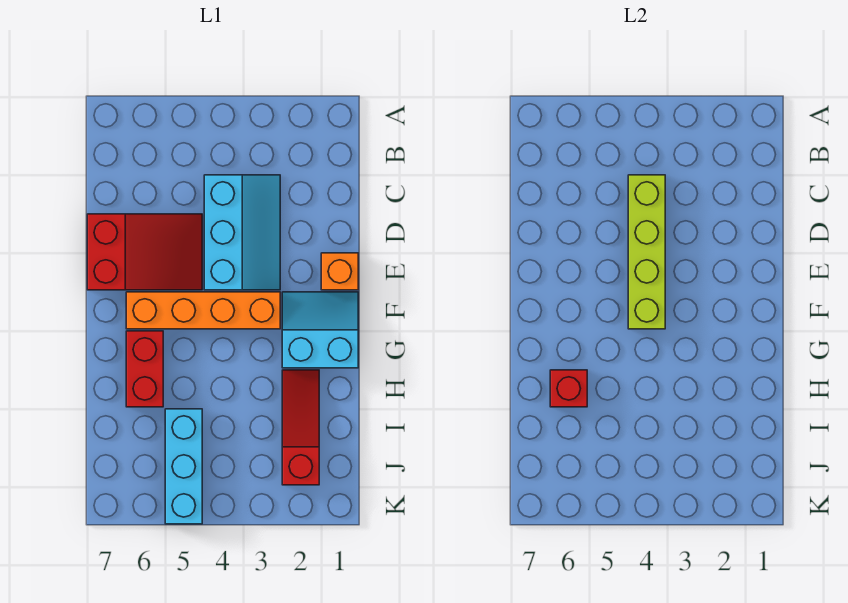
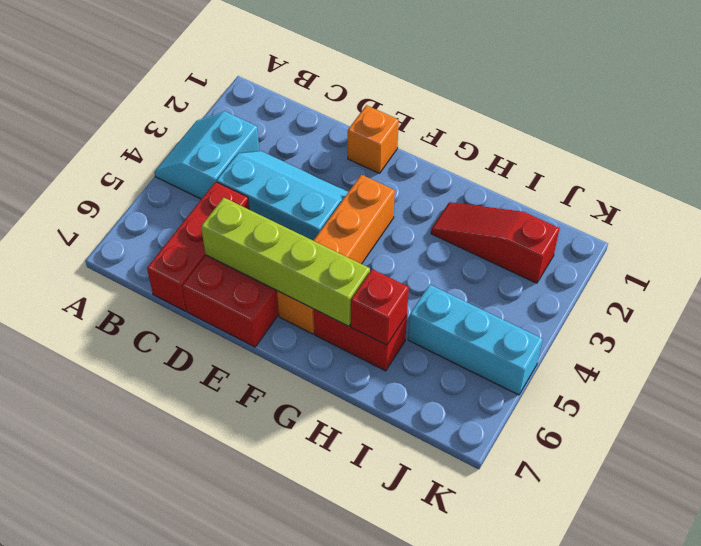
lime 1x4 brick [628,175,665,329] -> lime 1x4 brick moved to [201,198,370,326]
none -> red 1x3 brick [147,182,249,311]
cyan 2x2 slope [282,292,358,368] -> cyan 2x2 slope moved to [155,112,259,199]

